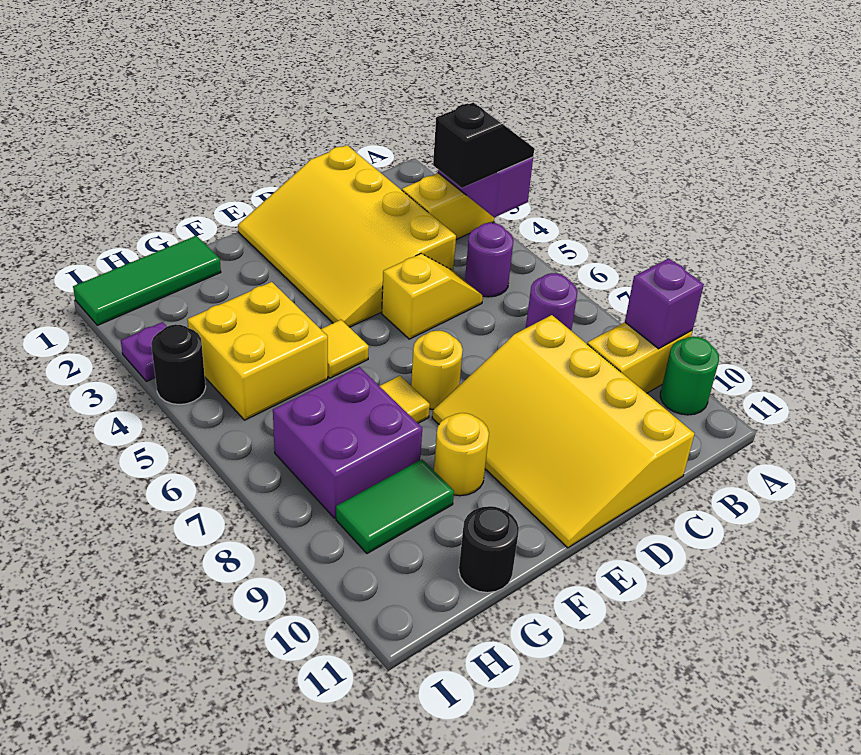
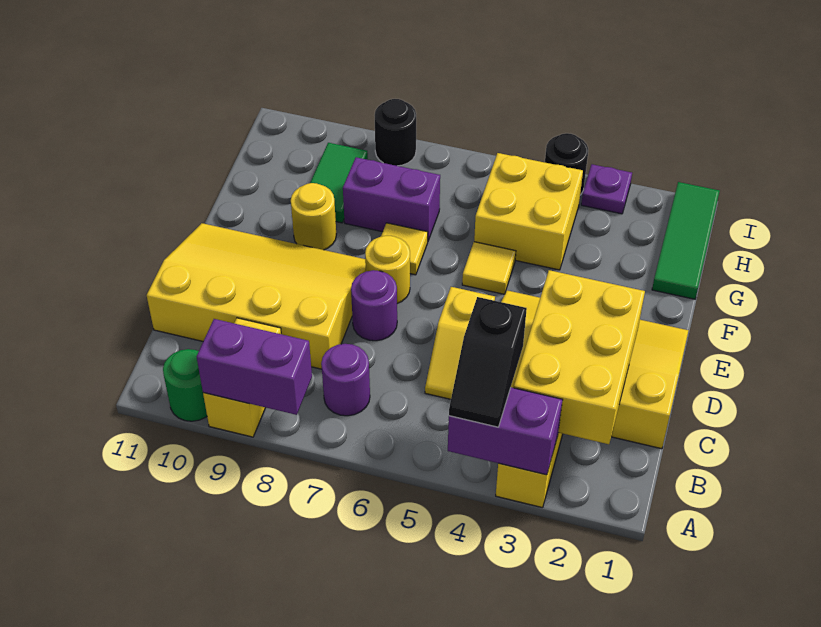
purple 1x1 brick [625,258,704,349] -> purple 1x2 brick [197,319,312,415]
none -> yellow 2x3 brick [514,270,645,444]
purple 1x1 round brick [465,223,514,297] -> purple 1x1 round brick moved to [351,270,397,341]
purple 2x2 brick [273,367,422,518] -> purple 1x2 brick [343,157,440,240]
black 1x1 round brick [459,506,519,593] -> black 1x1 round brick moved to [375,99,416,166]

